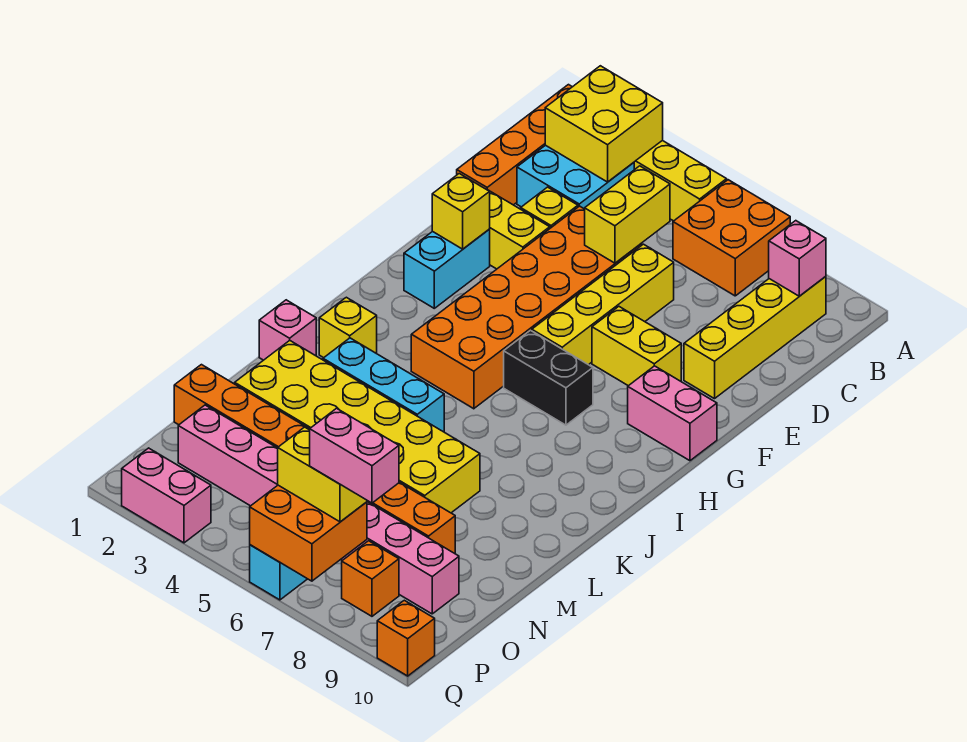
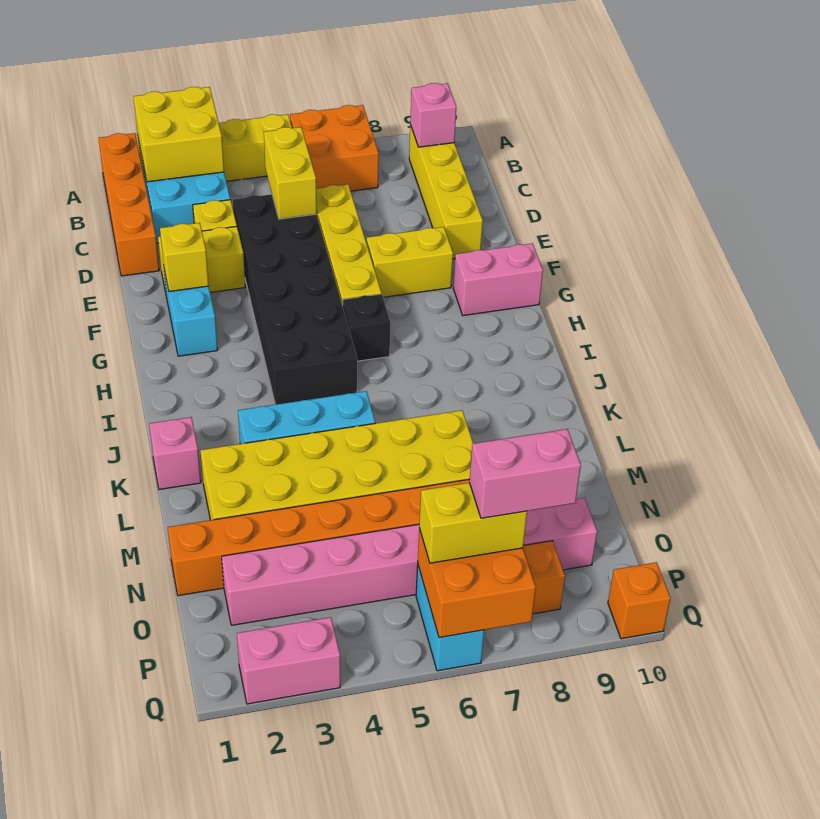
orange 2x6 brick [411,206,642,409] -> black 2x6 brick [233,194,357,405]
black 1x2 brick [504,331,593,425] -> black 1x1 brick [343,294,390,361]
yellow 1x1 brick [319,297,377,358] -> none

